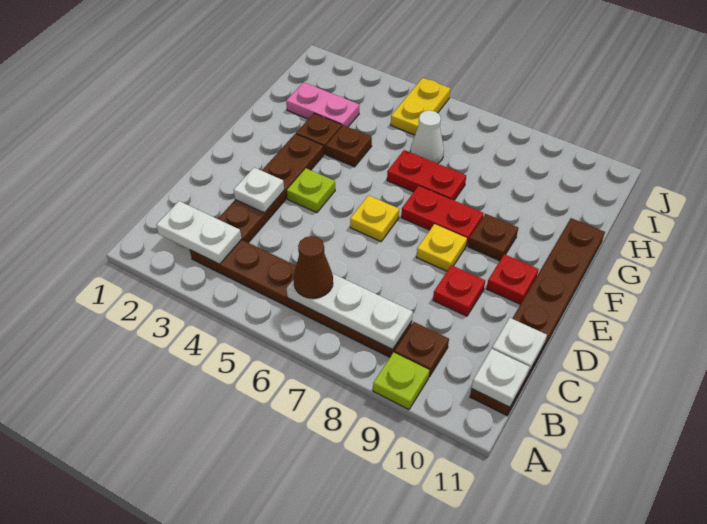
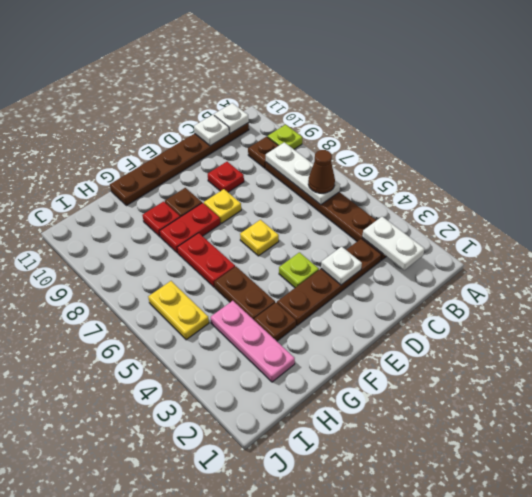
red 1x1 plate [486,254,539,304] -> red 1x1 plate moved to [142,202,180,237]
red 1x2 plate [401,186,484,246] -> red 1x2 plate turned to [160,203,220,253]
brown 1x1 plate [326,125,372,167] -> brown 1x2 plate [214,267,275,320]
pink 1x2 plate [286,82,359,127] -> pink 1x3 plate [211,301,295,382]
white 1x1 cone [410,110,444,164] -> none
yellow 1x2 plate [391,78,451,135] -> yellow 1x2 plate turned to [148,281,209,340]

